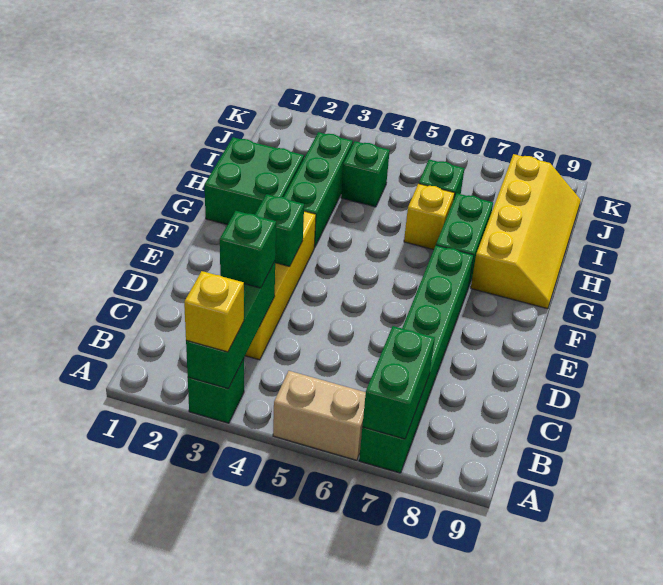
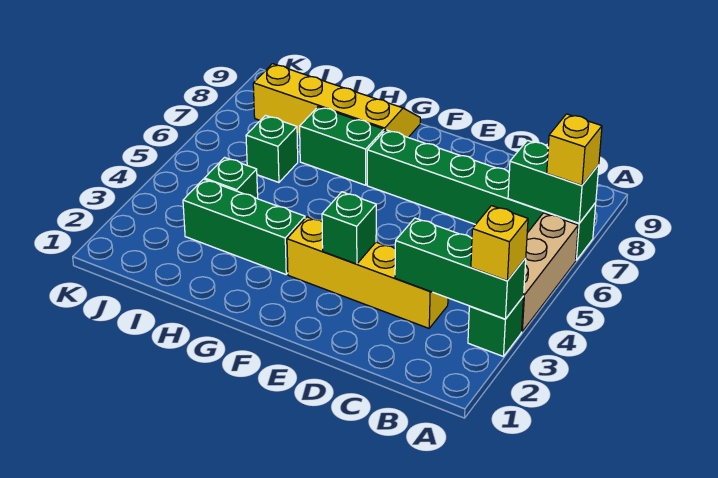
tan 1x2 brick [273,371,366,460] -> tan 1x3 brick [522,213,578,331]
green 1x1 brick [220,211,276,288] -> none
green 2x2 brick [205,137,304,225] -> none
yellow 1x1 brick [404,184,455,250] -> yellow 1x1 brick moved to [547,114,602,185]

